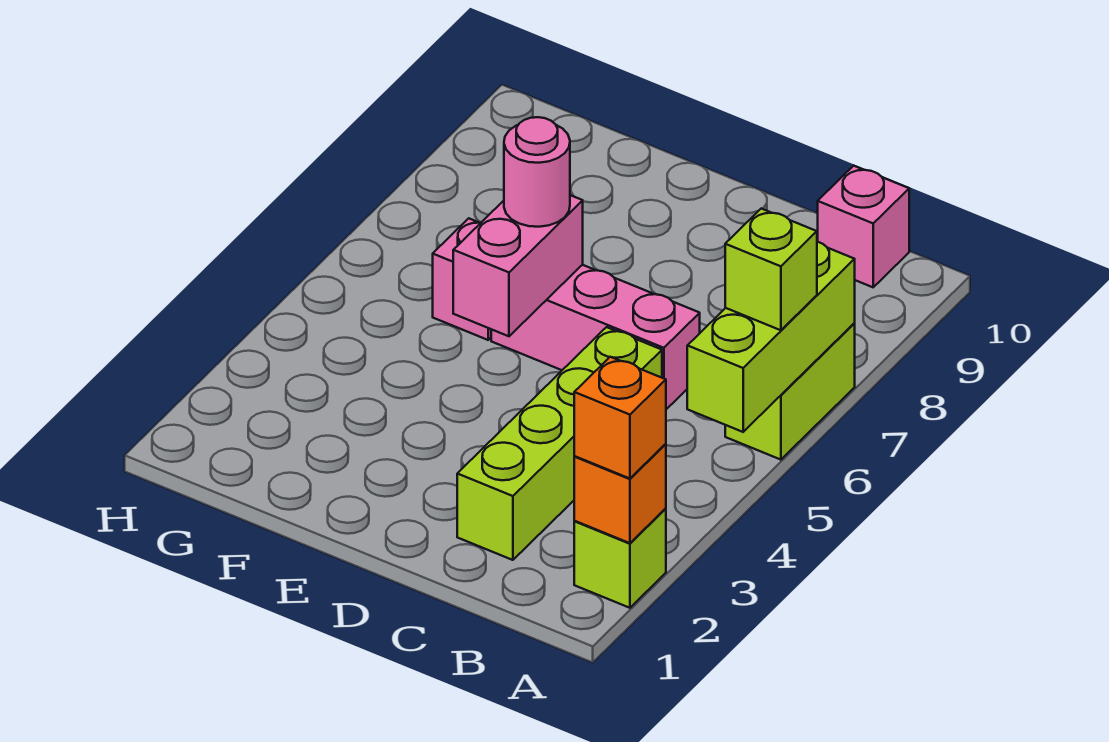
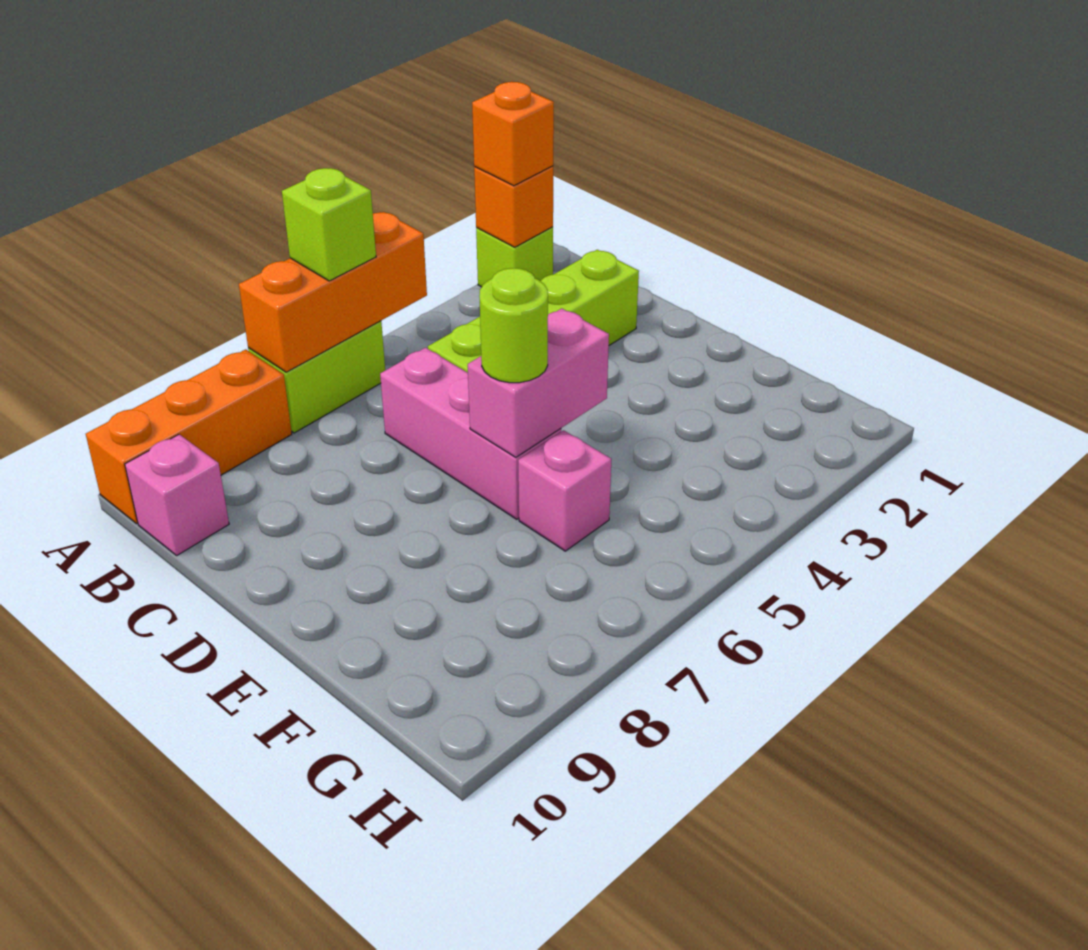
lime 1x3 brick [687,242,855,432] -> orange 1x3 brick [239,212,427,372]
none -> orange 1x3 brick [86,349,292,524]
pink 1x1 round brick [504,117,570,227] -> lime 1x1 round brick [479,268,548,383]

